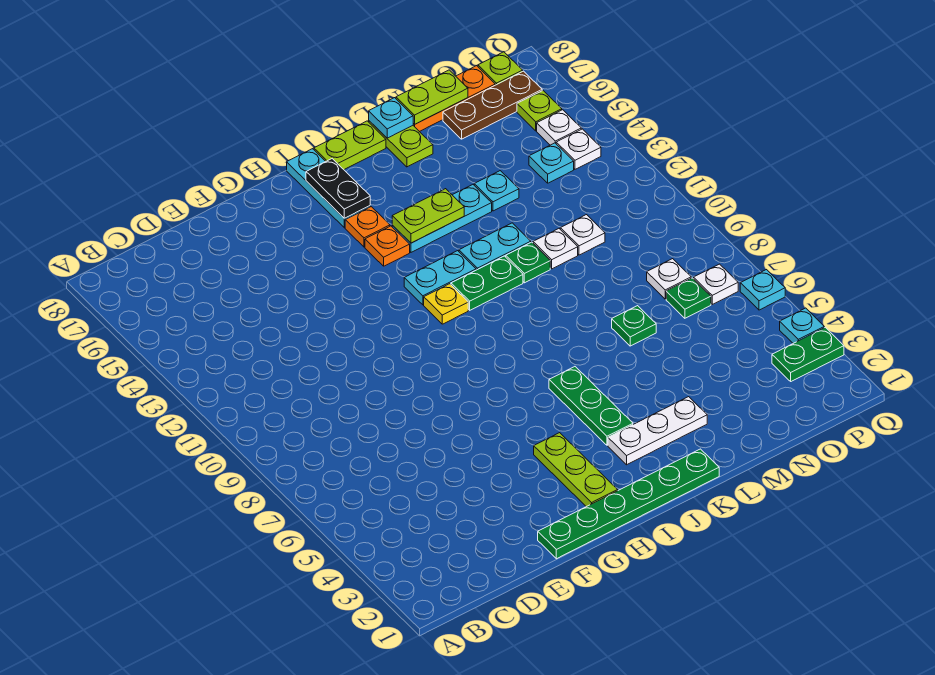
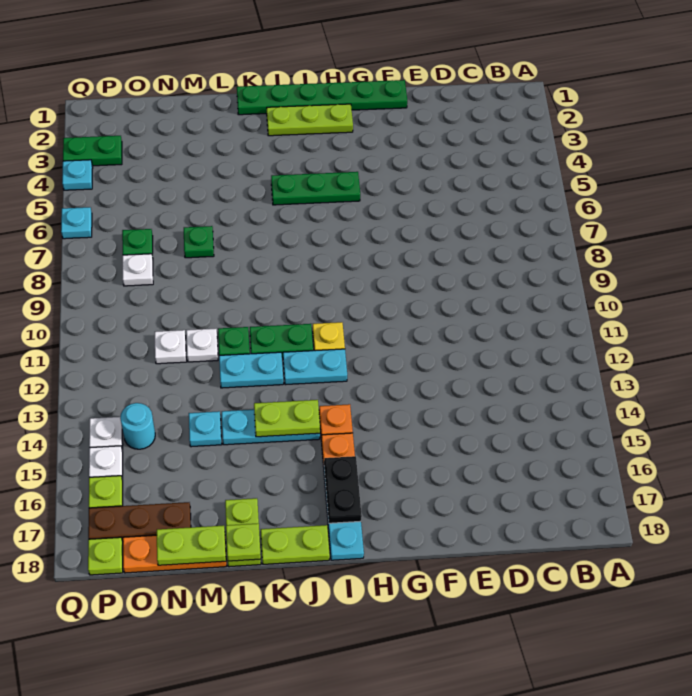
lime 1x3 plate [534,433,618,507] -> lime 1x3 plate turned to [267,104,353,136]
white 1x3 plate [608,397,707,465] -> none
green 1x3 plate [549,367,633,445] -> green 1x3 plate turned to [271,172,360,205]
cyan 1x1 plate [369,98,413,138] -> lime 1x1 plate [226,523,261,561]
cyan 1x1 plate [529,143,574,183] -> cyan 1x1 round brick [120,403,155,449]
white 1x1 plate [694,264,738,304] -> none

